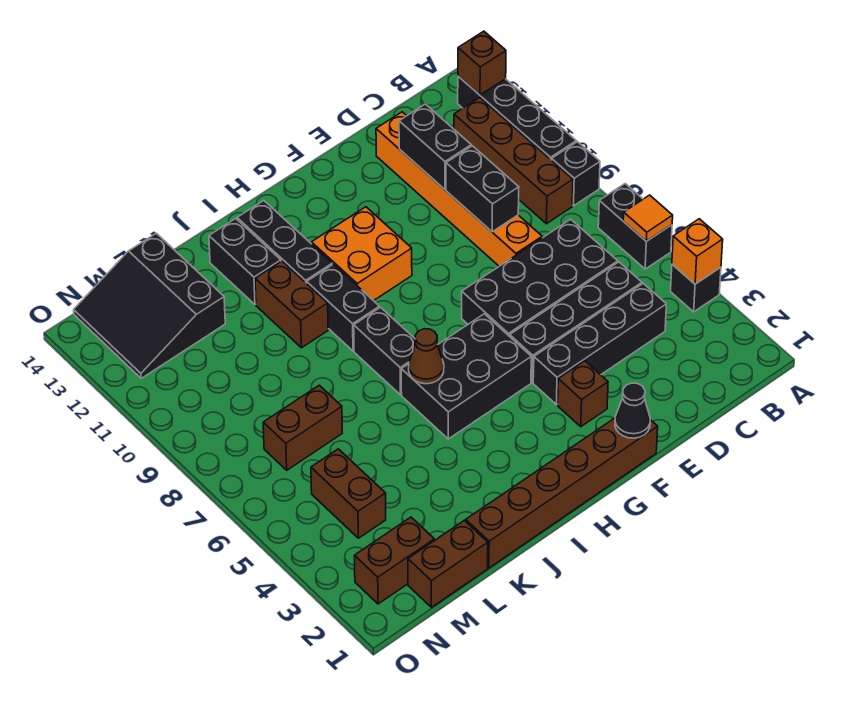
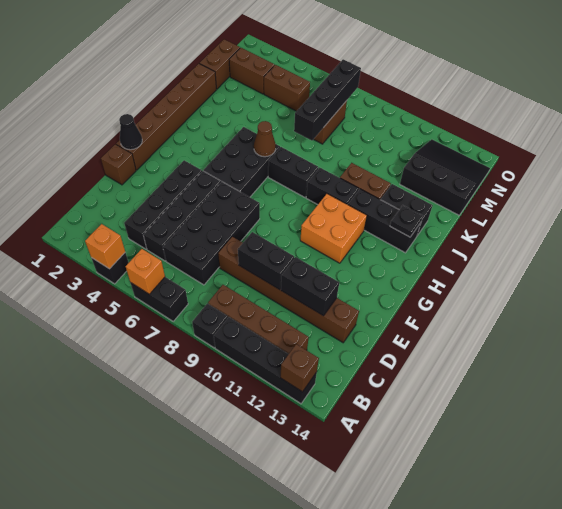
orange 1x1 tile [623,195,673,241] -> orange 1x1 brick [126,249,165,294]
orange 1x6 brick [376,112,542,266] -> brown 1x6 brick [218,237,359,343]
brown 1x1 brick [558,361,608,427] -> brown 1x1 brick moved to [101,144,136,185]
none -> black 1x1 plate [390,205,423,237]
none -> black 1x4 brick [294,59,361,141]
brown 1x2 brick [355,517,434,604] -> brown 1x2 brick turned to [229,48,275,94]

